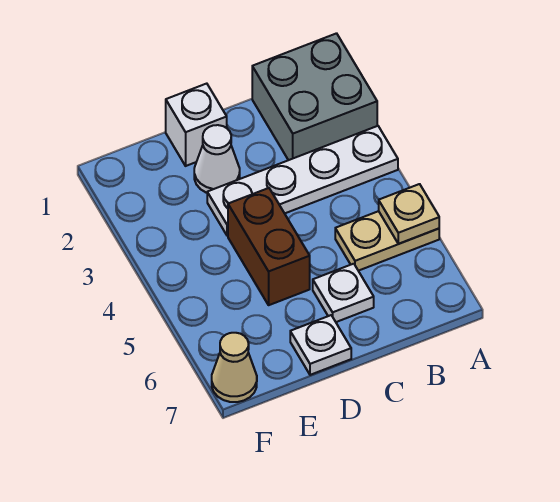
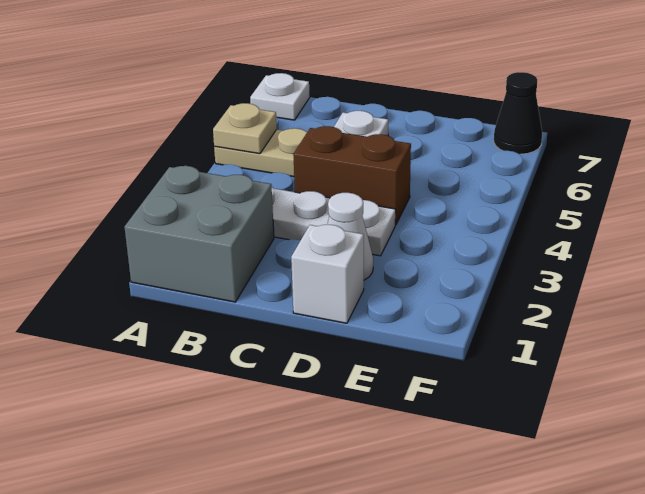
brown 1x2 brick [228,188,310,305] -> brown 1x2 brick turned to [293,126,411,225]
white 1x1 plate [290,315,351,375] -> white 1x1 plate moved to [250,73,310,120]
tan 1x1 cone [212,333,257,402] -> black 1x1 cone [494,72,542,154]

